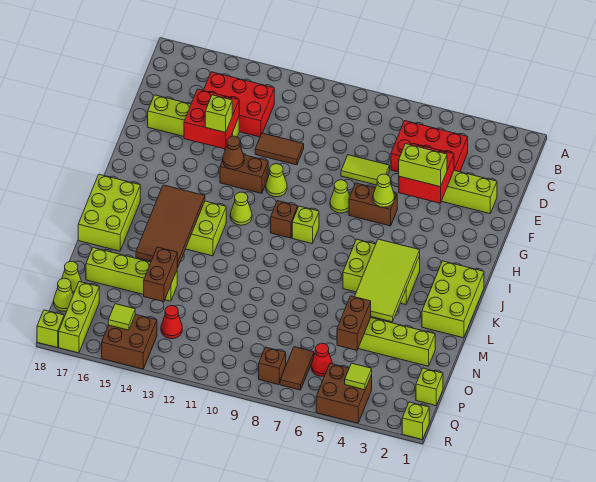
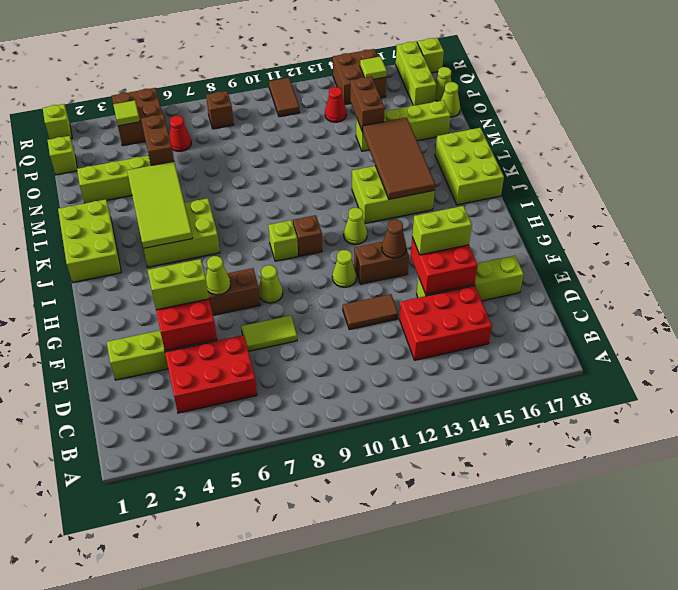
lime 1x1 brick [205,95,232,132] -> lime 1x2 brick [412,206,472,255]
brown 1x2 tile [280,347,314,390] -> brown 1x2 tile moved to [269,78,300,117]

